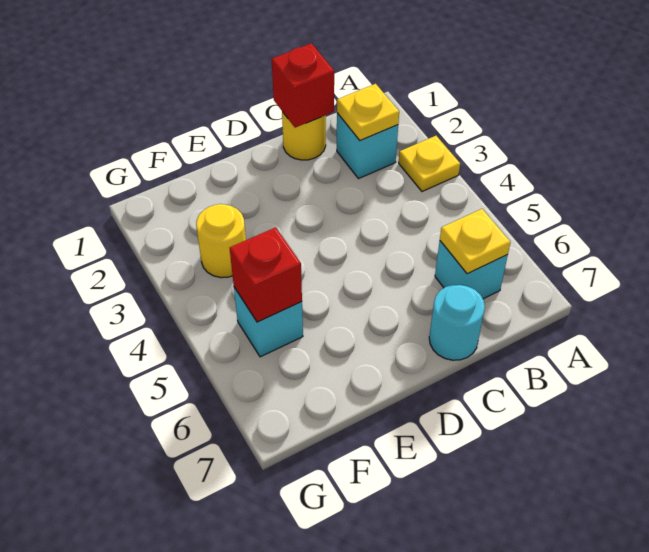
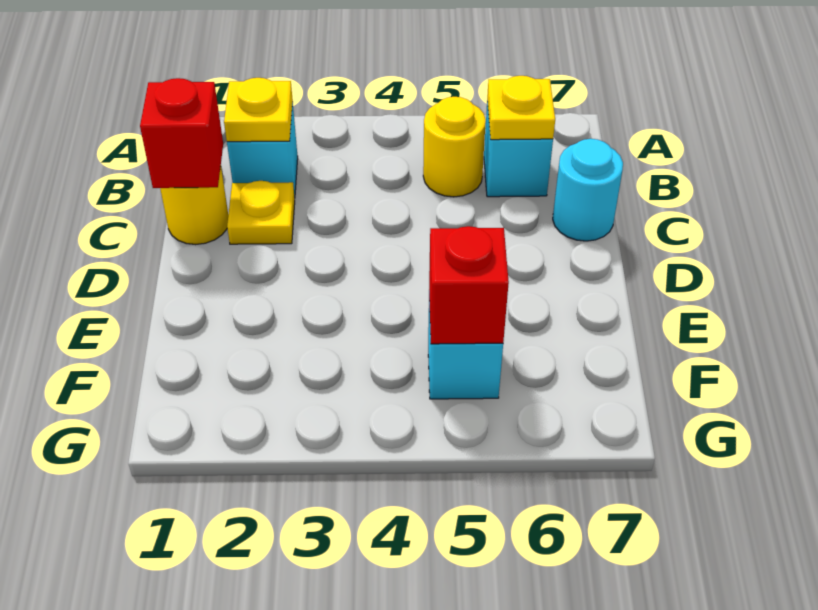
yellow 1x1 plate [399,136,460,191] -> yellow 1x1 plate moved to [227,181,295,244]
yellow 1x1 round brick [196,204,246,278] -> yellow 1x1 round brick moved to [423,97,486,197]

